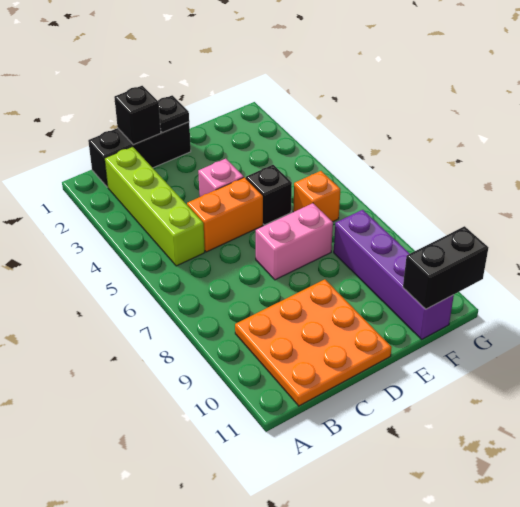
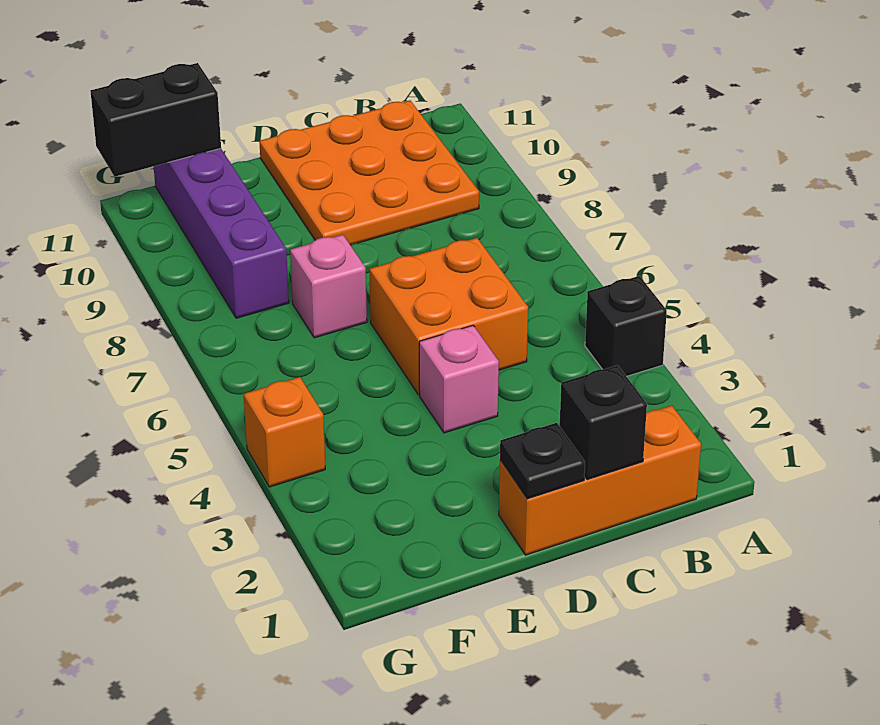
black 1x3 brick [88,122,191,187] -> orange 1x3 brick [499,405,701,555]
lime 1x4 brick [105,147,205,266] -> none
orange 1x2 brick [187,177,263,252] -> orange 2x2 brick [369,238,528,395]
pink 1x2 brick [256,203,333,280] -> pink 1x1 brick [290,235,367,338]
black 1x1 brick [246,165,292,225] -> black 1x1 brick moved to [585,276,667,376]
orange 1x1 brick [293,171,340,222] -> orange 1x1 brick moved to [244,377,325,487]

